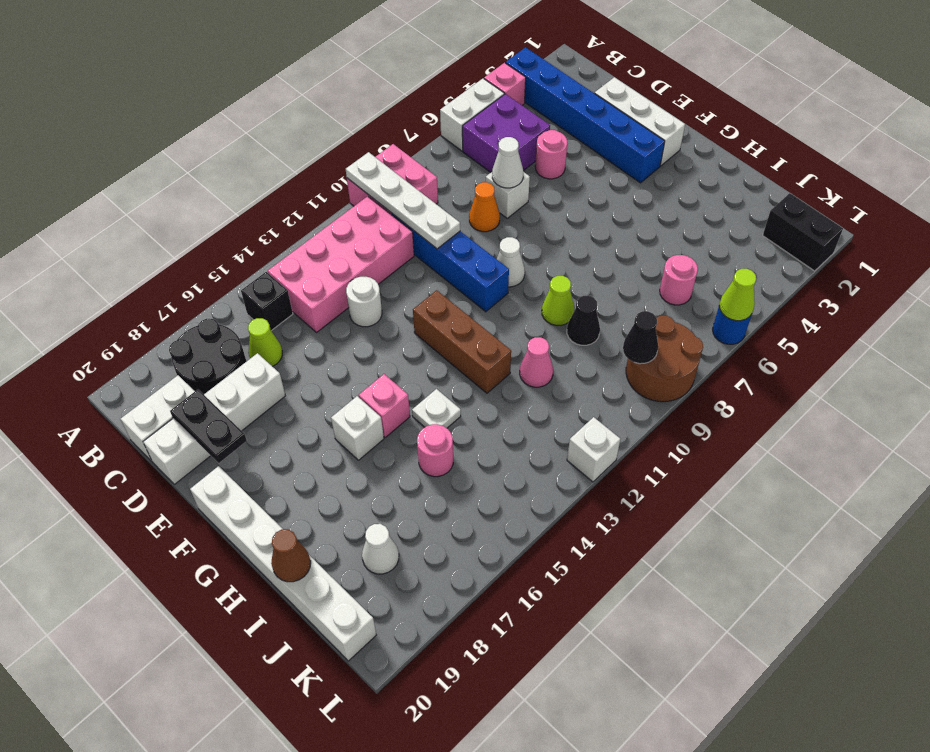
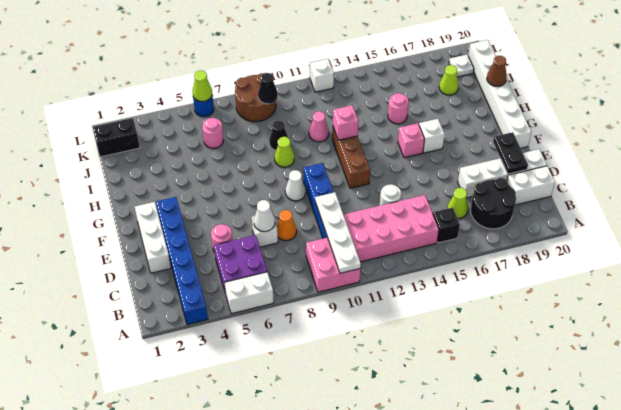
pink 1x1 brick [484,63,526,105] -> pink 1x1 brick moved to [333,105,358,140]
white 1x1 plate [412,389,461,428] -> white 1x1 plate moved to [449,55,474,77]
white 1x1 cone [362,524,399,574] -> lime 1x1 cone [439,65,459,95]
black 1x2 brick [763,193,843,271] -> black 1x2 brick turned to [93,118,140,157]

